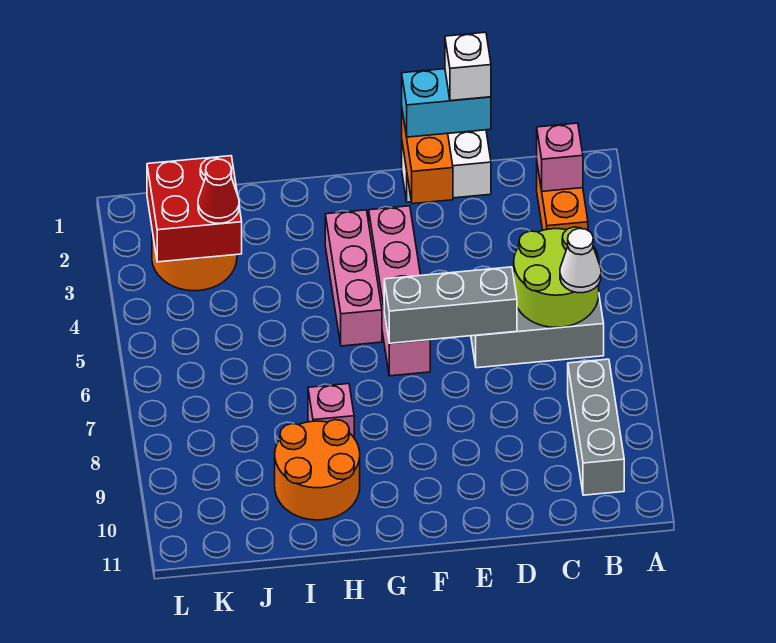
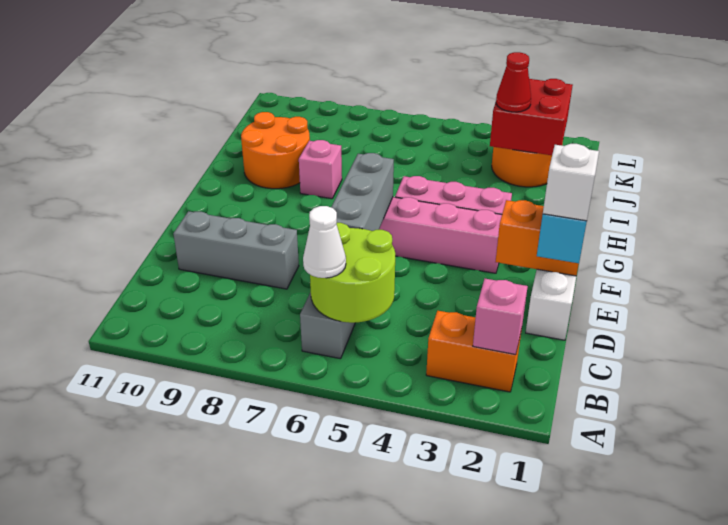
grey 1x3 brick [568,359,624,495] -> grey 1x3 brick moved to [173,211,299,289]

